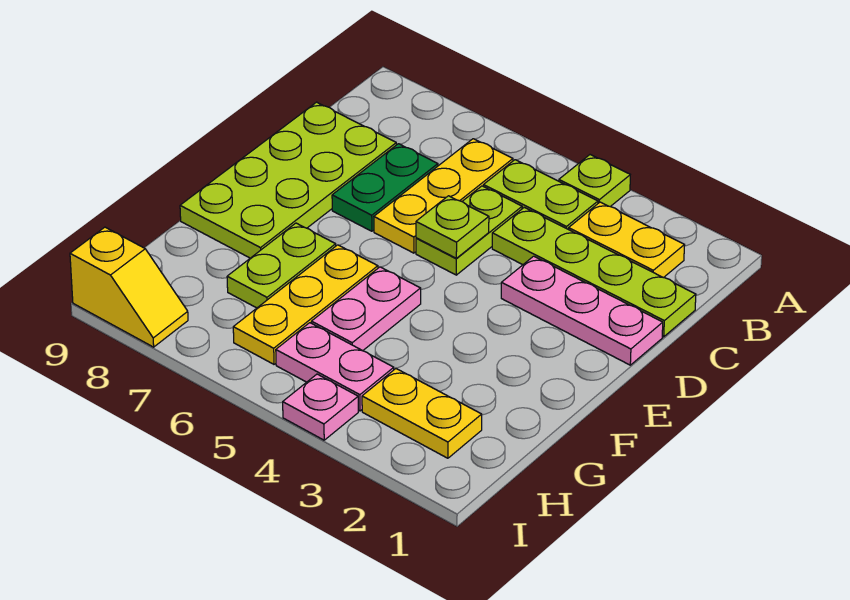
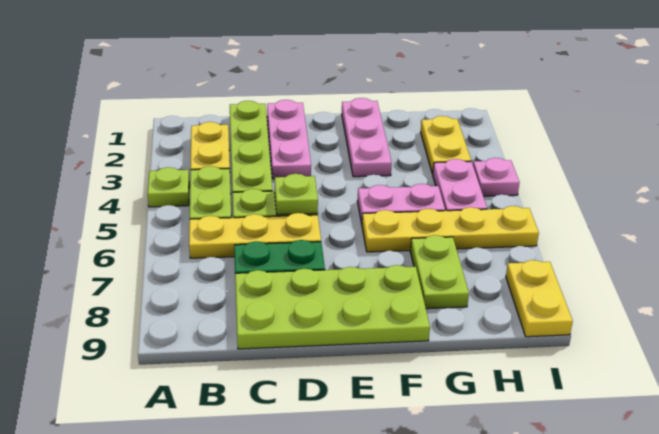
none -> pink 1x3 plate [342,98,392,177]
yellow 1x3 plate [233,245,378,364] -> yellow 1x4 plate [362,206,539,252]
lime 1x2 plate [227,223,336,308] -> lime 1x2 plate turned to [410,235,469,309]
yellow 1x2 slope [70,227,188,347] -> yellow 1x2 plate [506,260,573,337]

